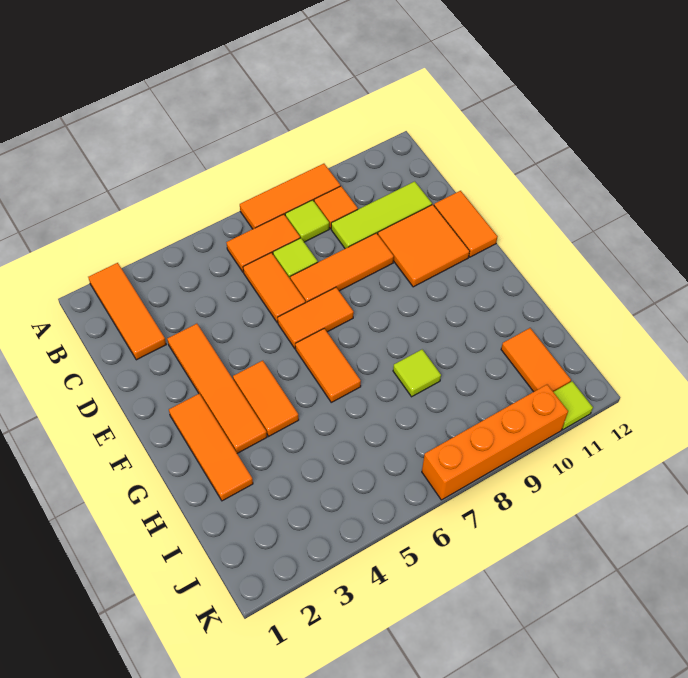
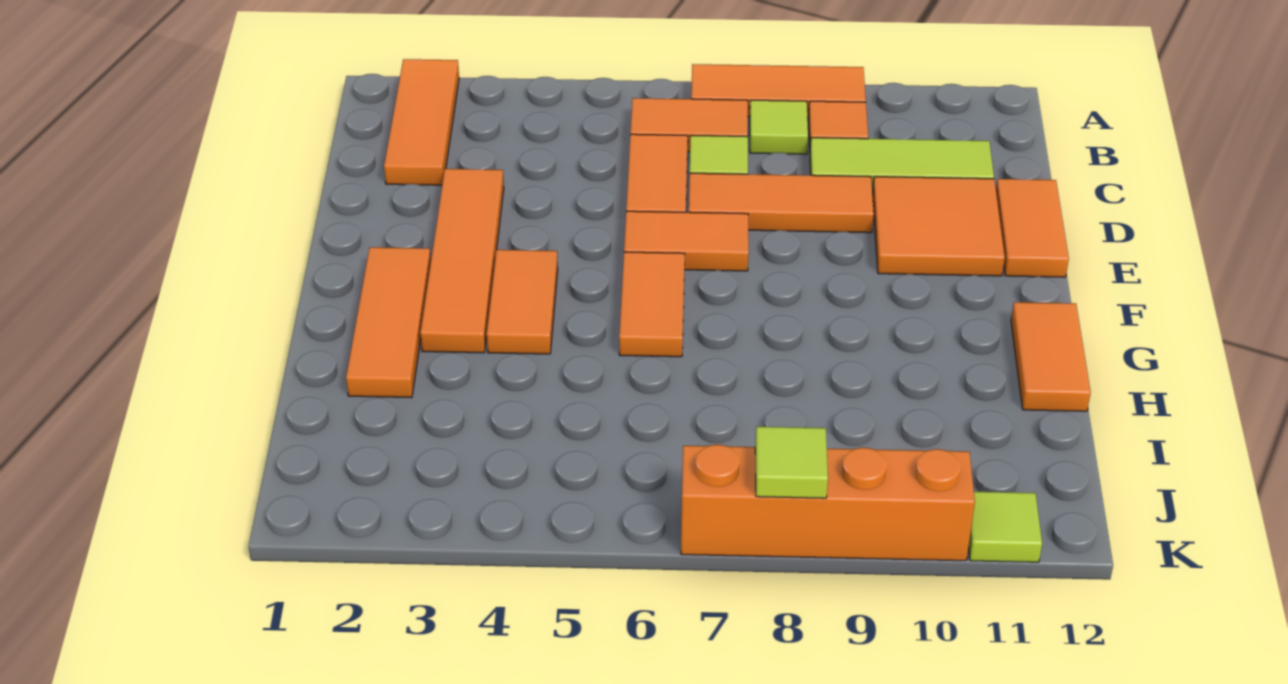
lime 1x1 tile [393,350,441,397] -> lime 1x1 tile moved to [755,427,828,498]
orange 1x2 tile [501,328,571,392] -> orange 1x2 tile moved to [1011,302,1091,411]

